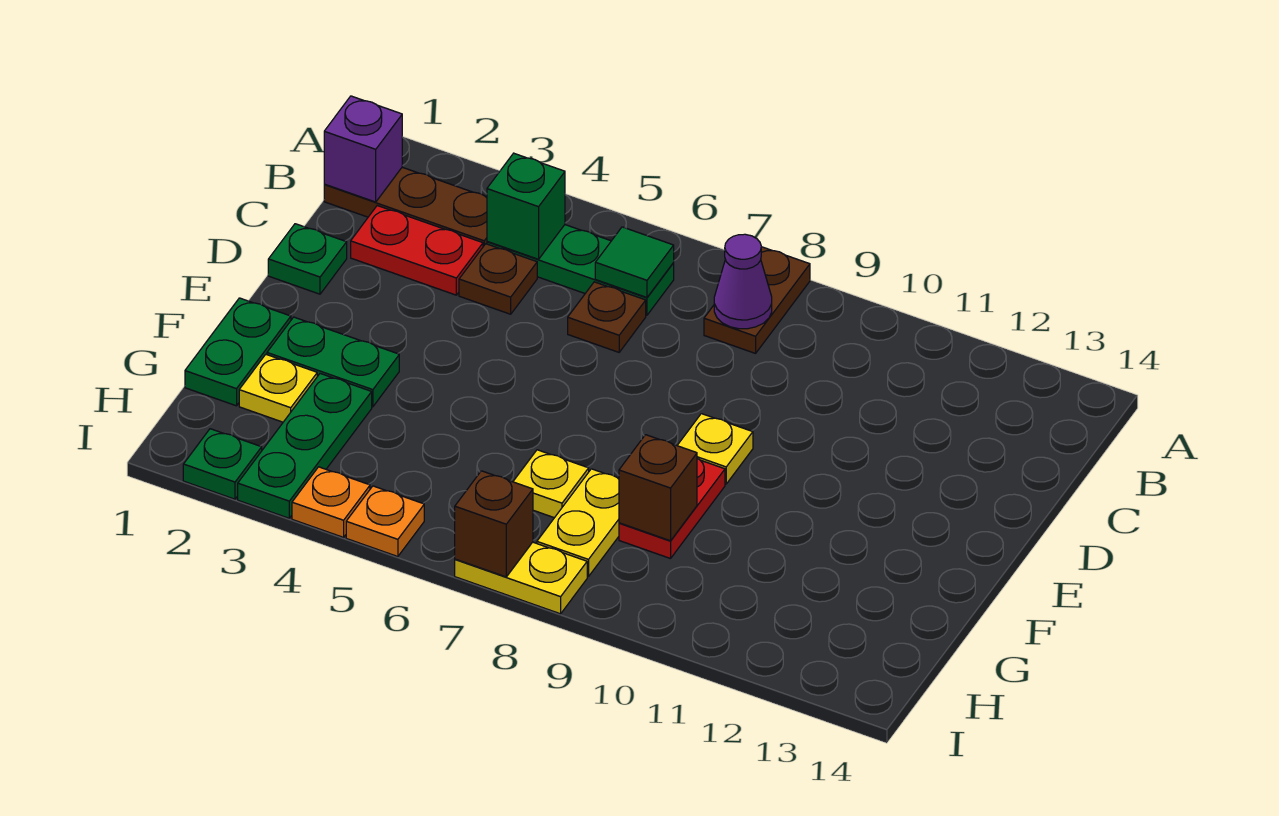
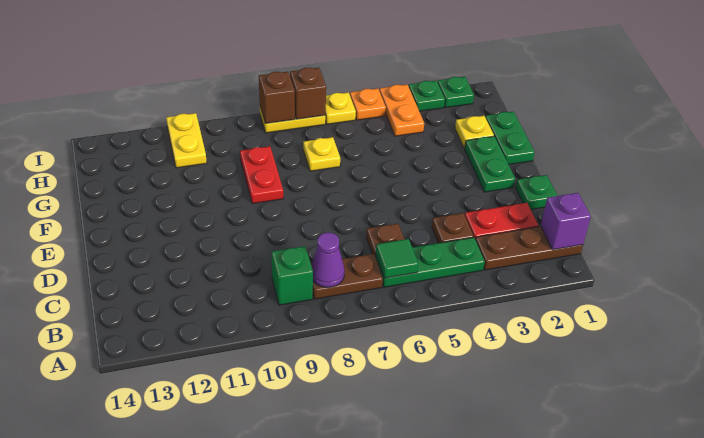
brown 1x2 plate [704,247,810,353] -> brown 1x2 plate turned to [311,254,383,299]
green 1x1 brick [487,153,565,259] -> green 1x1 brick moved to [272,246,313,305]
yellow 1x1 plate [677,414,753,484] -> yellow 1x1 plate moved to [325,92,356,124]
green 1x2 plate [267,317,399,407] -> green 1x2 plate turned to [465,136,515,192]
green 1x3 plate [238,374,372,518] -> green 1x1 plate [409,81,445,111]
yellow 1x2 plate [537,469,619,577] -> yellow 1x2 plate moved to [166,113,207,168]
brown 1x1 brick [619,435,697,541] -> brown 1x1 brick moved to [259,72,295,124]
orange 1x1 plate [292,467,370,537] -> orange 1x2 plate [380,85,424,136]

